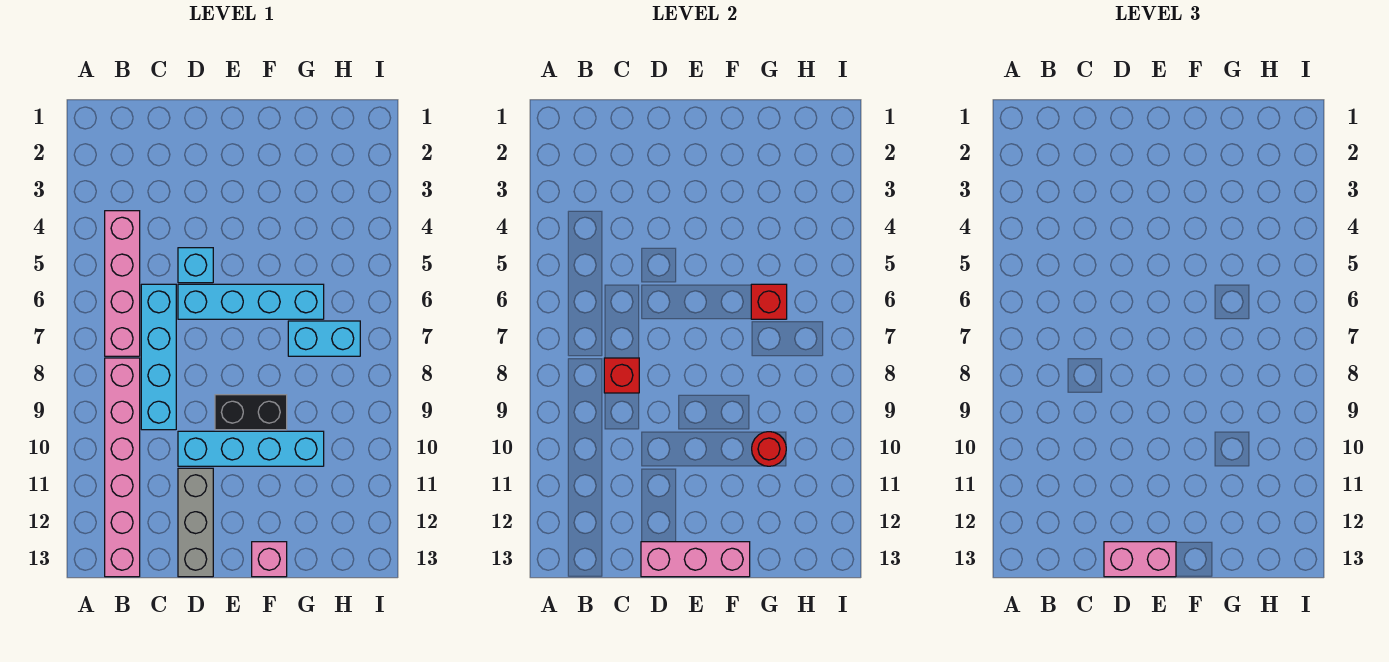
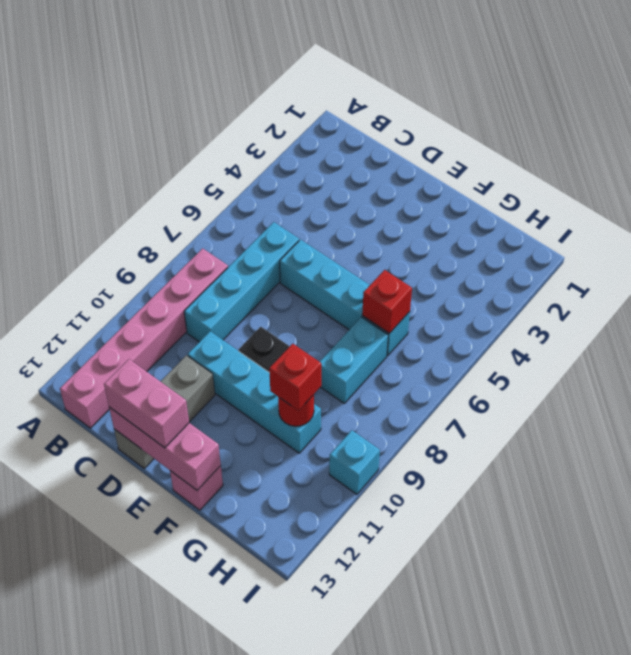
pink 1x4 brick [105,211,140,356] -> none
red 1x1 brick [604,358,639,393] -> red 1x1 brick moved to [269,344,321,411]
cyan 1x1 brick [178,248,213,283] -> cyan 1x1 brick moved to [329,430,380,494]
cyan 1x2 brick [288,321,360,356] -> cyan 1x2 brick turned to [320,317,388,403]

